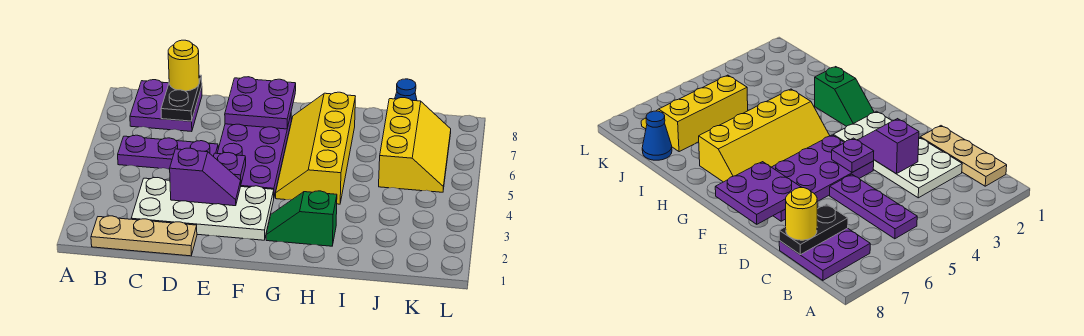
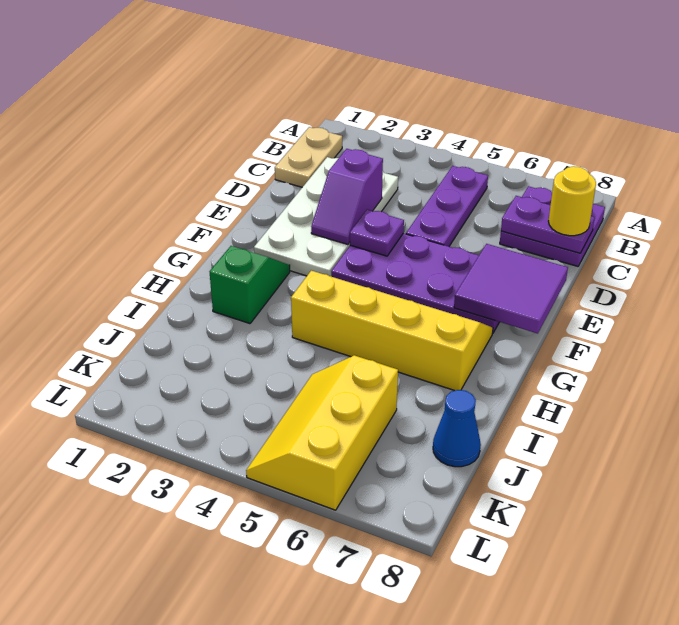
tan 1x3 plate [91,216,197,256] -> tan 1x2 plate [275,127,342,187]
black 1x2 plate [161,75,202,121] -> purple 1x2 plate [501,196,595,253]
purple 2x2 plate [225,77,296,129] -> purple 2x2 tile [454,244,568,334]
yellow 2x3 slope [379,98,451,192] -> yellow 2x3 slope turned to [246,355,398,510]

